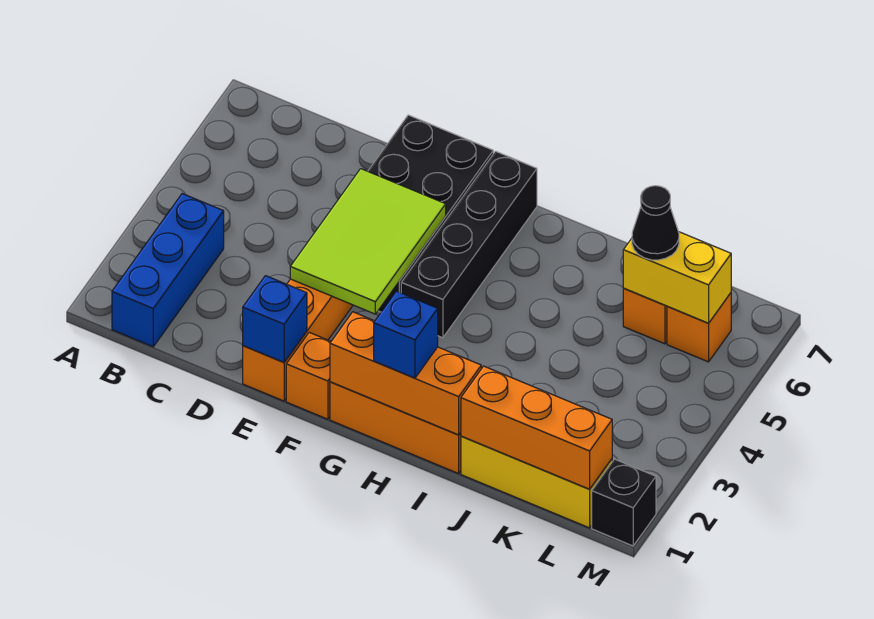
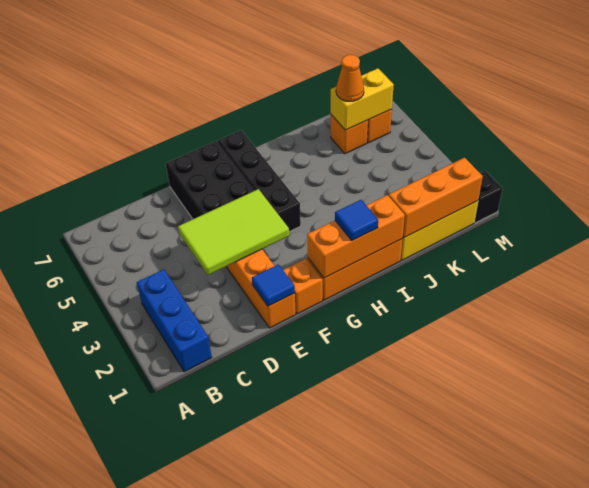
blue 1x1 brick [243,276,307,362] -> blue 1x1 tile [252,264,295,306]
lime 2x3 tile [290,169,446,314] -> lime 2x3 tile turned to [178,189,289,275]
blue 1x1 brick [374,291,438,378] -> blue 1x1 tile [335,200,378,240]
black 1x1 cone [632,186,679,260] -> orange 1x1 cone [336,55,364,102]

